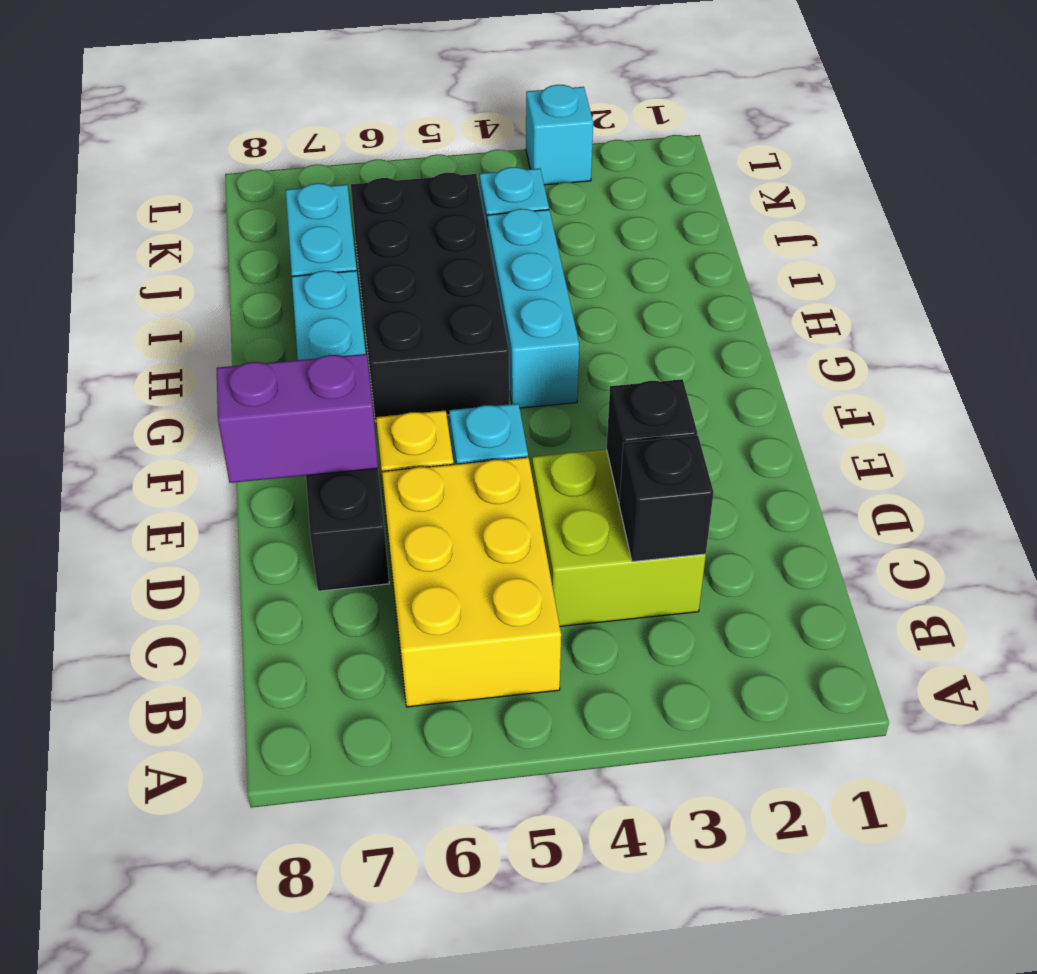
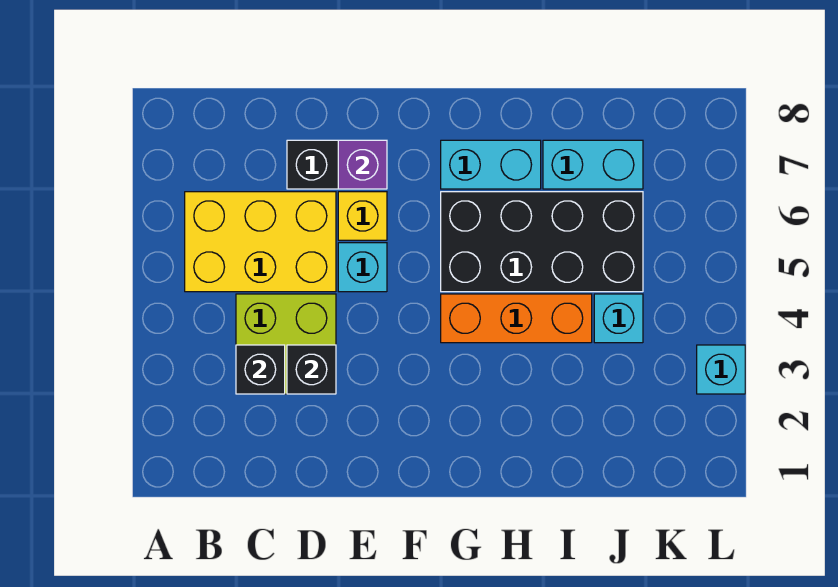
purple 1x2 brick [217,354,378,483] -> purple 1x1 brick [338,140,387,189]
cyan 1x3 brick [487,209,579,408] -> orange 1x3 brick [441,294,592,343]

